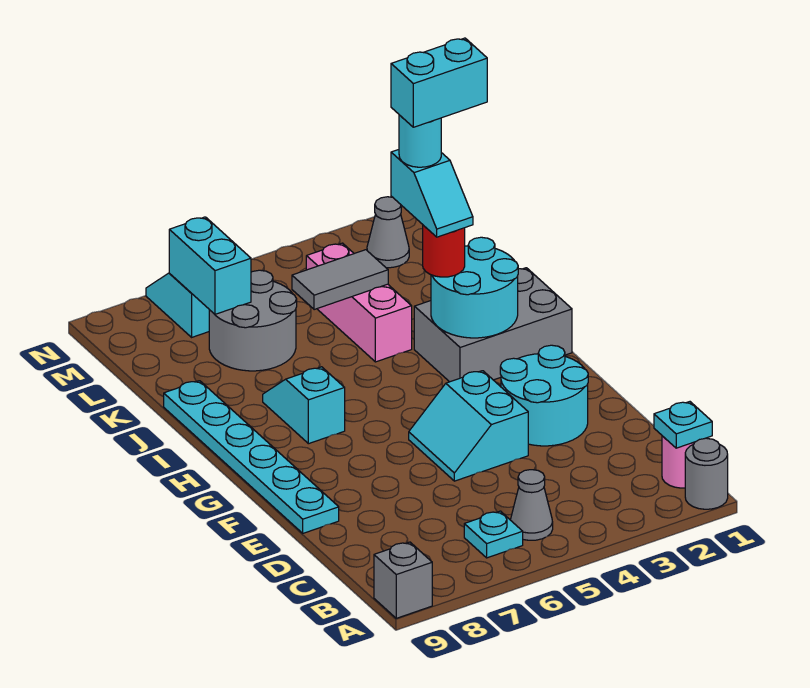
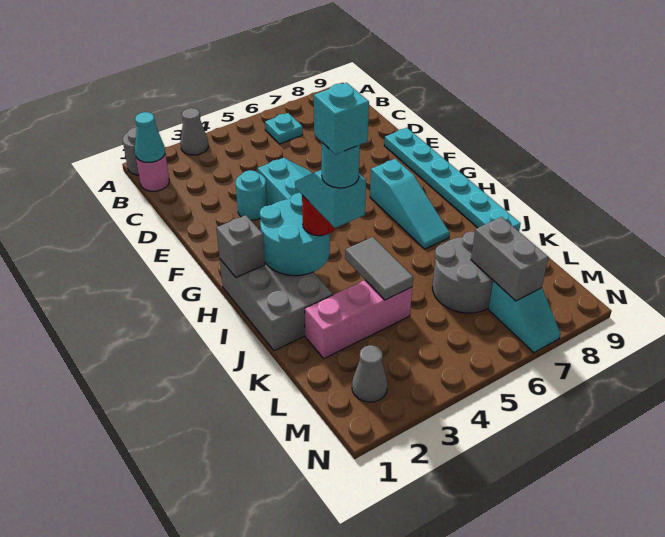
grey 1x1 brick [374,542,432,618] -> grey 1x1 brick moved to [216,215,265,277]
cyan 1x1 plate [654,402,712,448] -> cyan 1x1 cone [135,112,165,162]
grey 1x1 cone [510,470,553,540] -> grey 1x1 cone moved to [180,108,208,155]
cyan 2x2 round brick [500,345,588,446] -> cyan 1x1 round brick [235,170,267,220]
grey 2x3 brick [414,268,572,382] -> grey 2x3 brick turned to [220,259,333,351]
cyan 1x2 slope [263,367,345,444] -> cyan 1x3 slope [370,159,450,249]
cyan 1x2 brick [391,38,487,127] -> cyan 1x1 brick [314,83,369,154]
pink 1x3 brick [306,243,412,362] -> pink 1x3 brick turned to [305,280,412,359]
grey 1x2 tile [292,250,388,310] -> grey 1x2 tile turned to [345,237,413,300]
cyan 1x2 brick [169,217,251,314] -> grey 1x2 brick [471,217,548,301]

